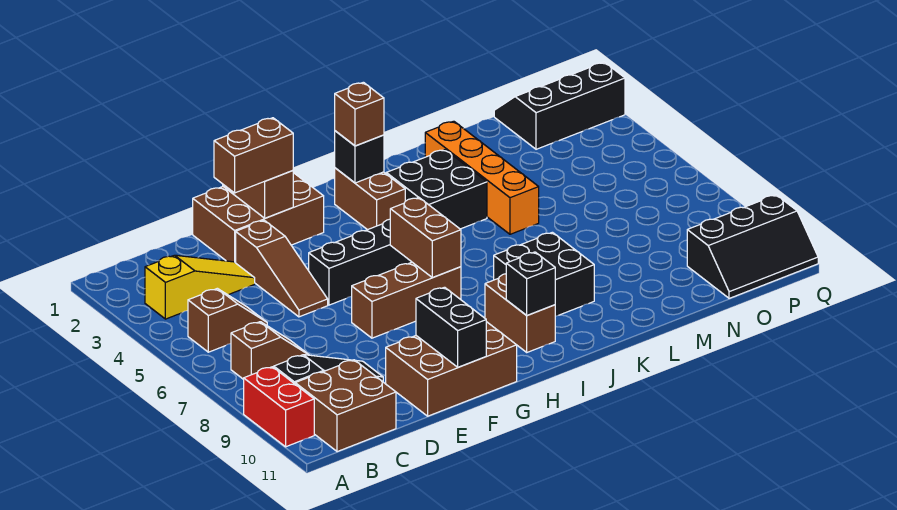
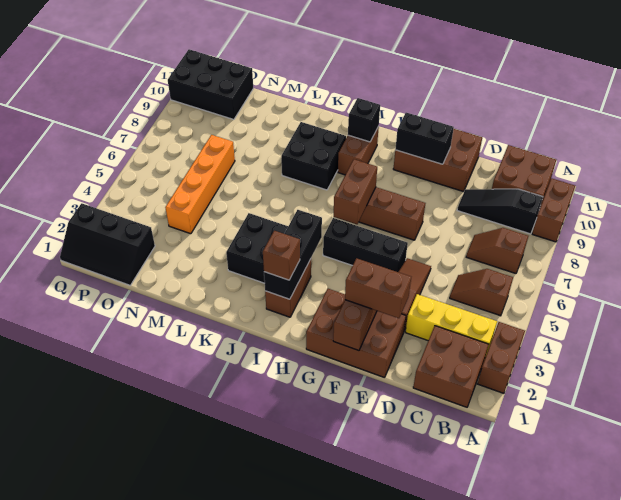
none -> brown 1x2 brick [478,322,525,393]
red 1x2 brick [244,367,314,447] -> brown 1x2 brick [532,178,575,242]
none -> brown 2x2 brick [413,326,489,407]
yellow 1x3 slope [145,255,255,319] -> yellow 1x3 brick [405,294,497,355]
black 1x2 brick [416,287,486,367] -> black 1x2 brick turned to [395,113,454,164]
black 1x1 brick [335,131,384,183] -> black 1x3 brick [264,210,322,299]
orange 1x4 brick [425,121,539,234] -> orange 1x4 brick moved to [165,135,235,234]
black 2x3 slope [687,195,818,298] -> black 2x3 brick [168,49,253,120]

